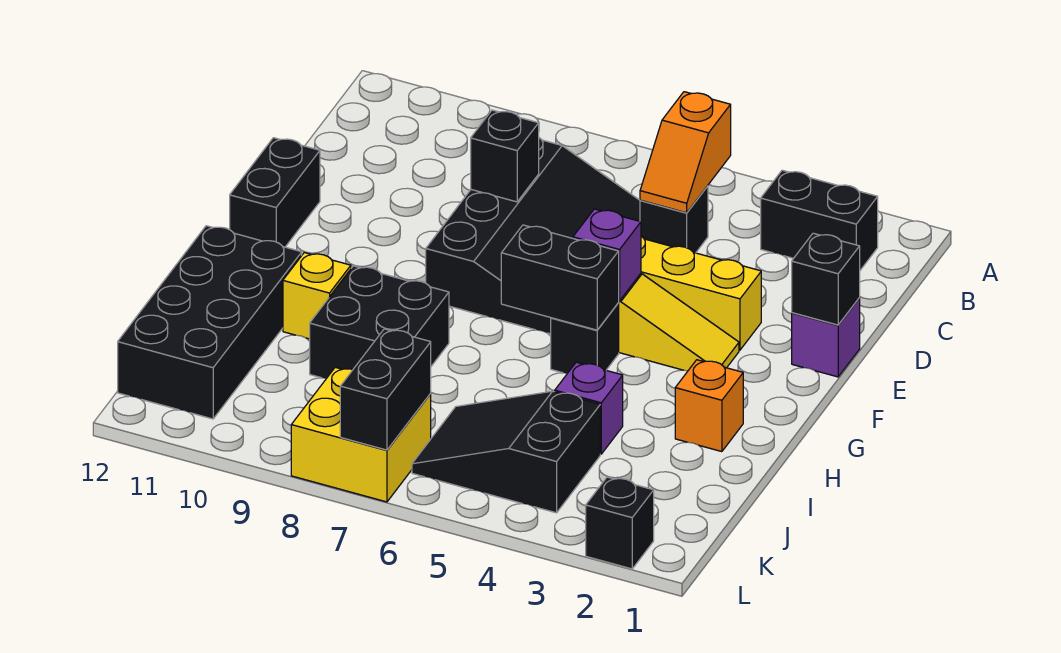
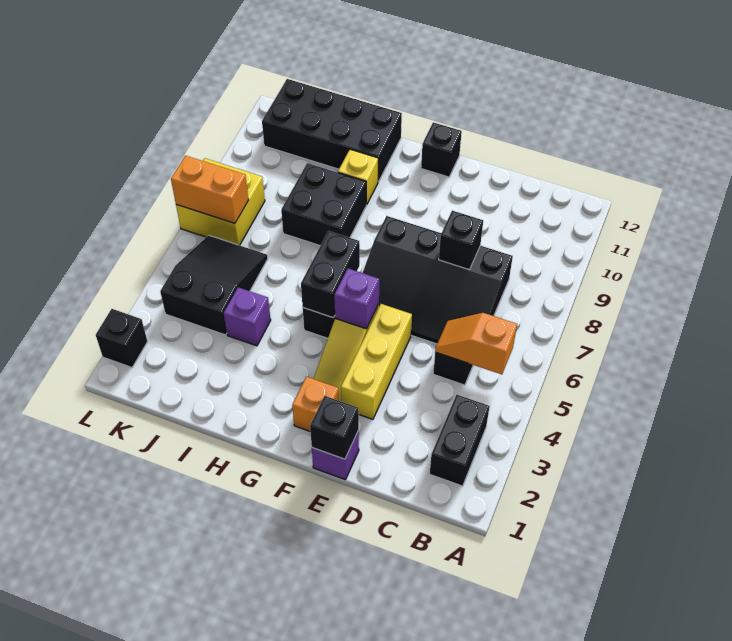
black 1x2 brick [230,138,320,247] -> black 1x1 brick [421,122,462,177]
orange 1x1 brick [675,360,743,452] -> orange 1x1 brick moved to [292,377,339,431]
black 1x2 brick [340,329,431,450] -> orange 1x2 brick [171,156,248,223]

